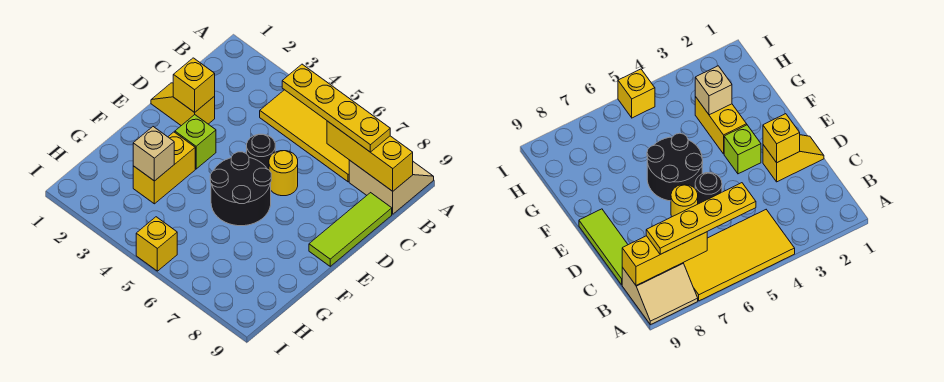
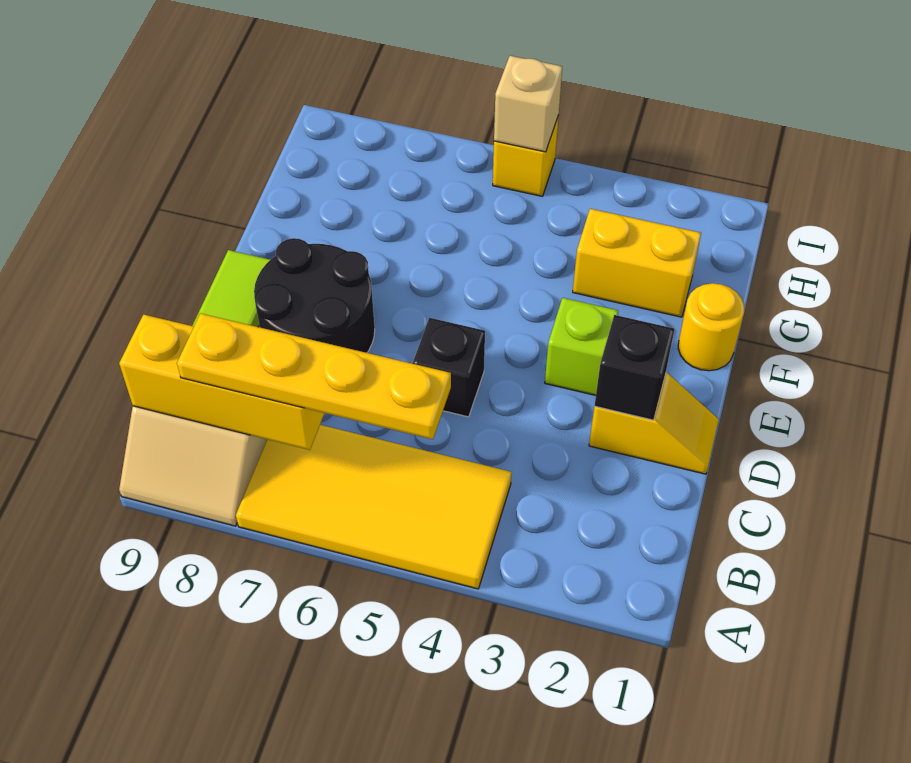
yellow 1x1 brick [173,58,215,112] -> black 1x1 brick [595,315,674,420]
black 1x1 round brick [247,134,275,170] -> black 1x1 brick [412,318,485,417]
yellow 1x1 round brick [269,151,298,196] -> yellow 1x1 round brick moved to [678,283,744,371]
black 2x2 round brick [210,152,271,226] -> black 2x2 round brick moved to [254,238,375,353]
yellow 1x2 brick [133,132,195,204] -> yellow 1x2 brick turned to [573,209,701,317]
tan 1x1 brick [133,127,174,181] -> tan 1x1 brick moved to [494,56,562,152]

